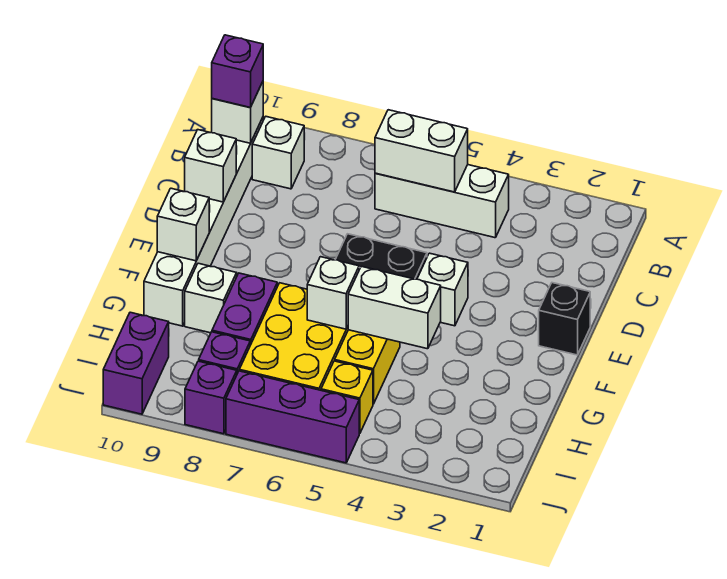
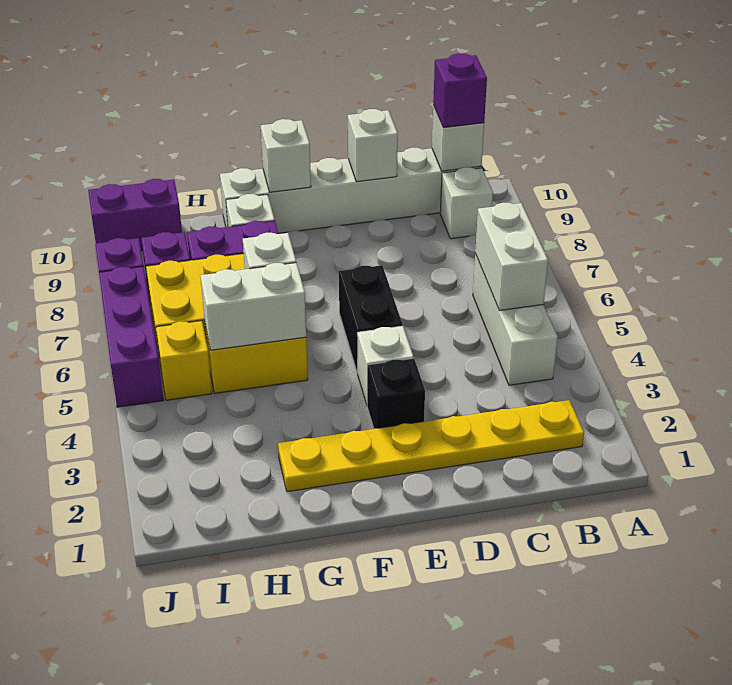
none -> yellow 1x6 plate [278,400,584,492]
black 1x1 brick [539,283,590,355] -> black 1x1 brick moved to [367,358,425,429]
white 1x2 brick [348,266,441,349] -> white 1x2 brick turned to [200,263,306,350]

